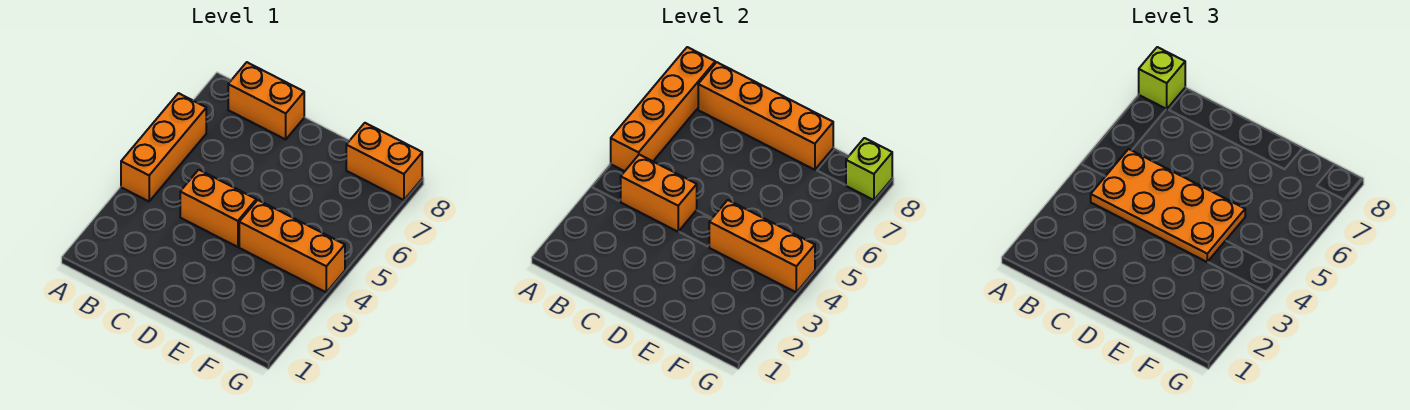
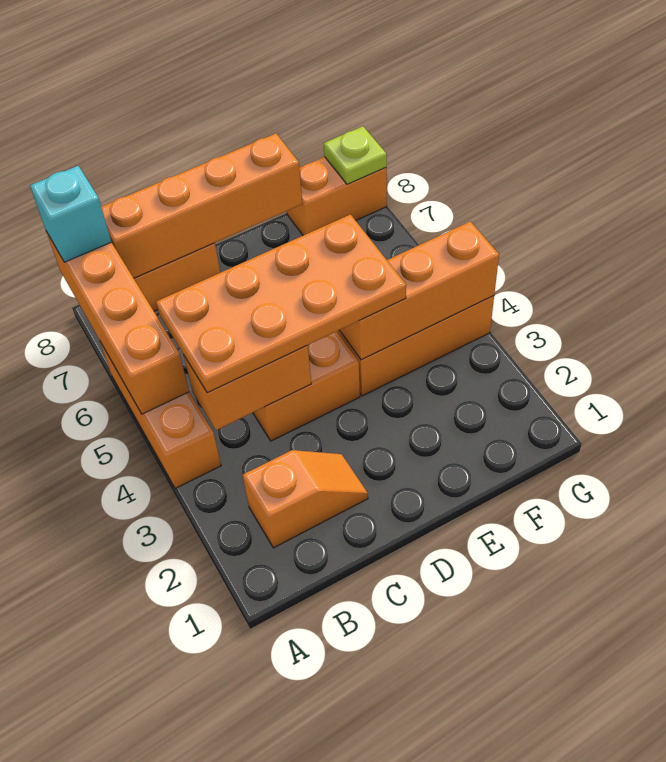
lime 1x1 brick [1139,47,1185,109] -> cyan 1x1 brick [30,166,111,262]
none -> orange 1x2 slope [242,450,368,548]
lime 1x1 brick [846,138,892,200] -> lime 1x1 plate [324,126,387,184]

